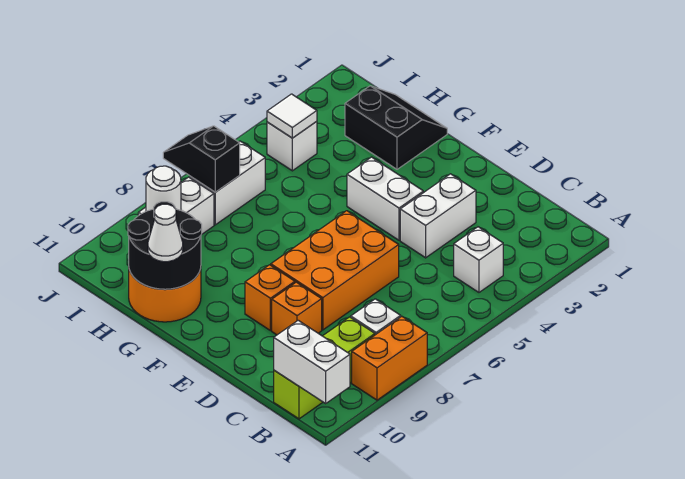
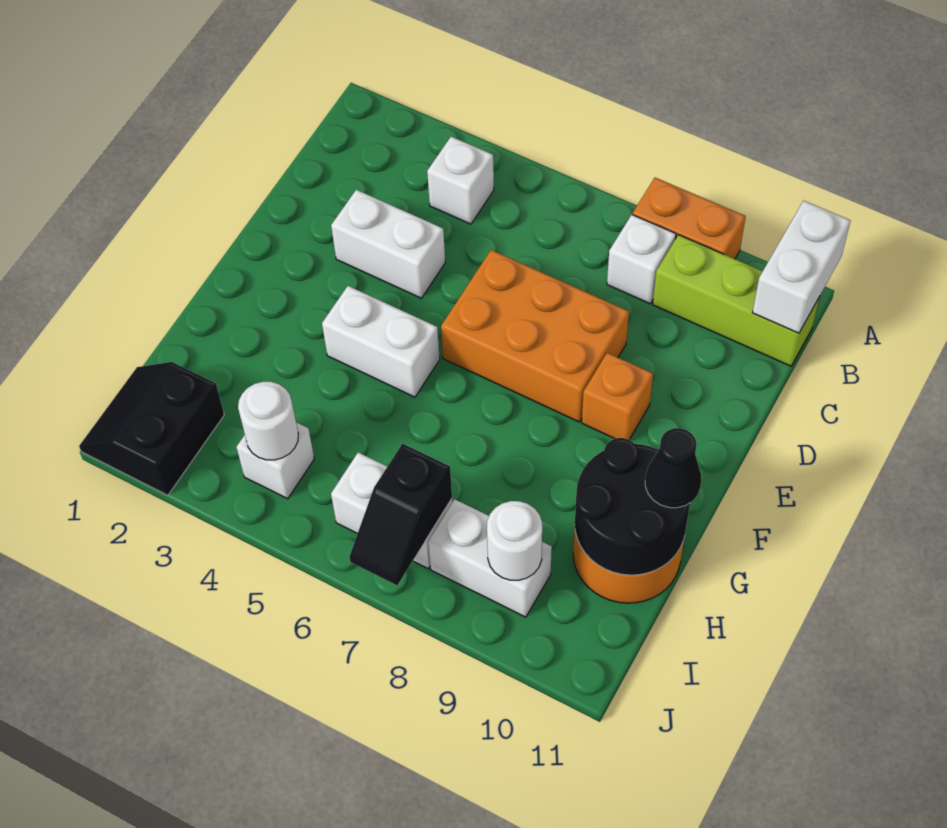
orange 1x1 brick [272,282,322,335] -> none
white 1x2 brick [347,157,423,240] -> white 1x2 brick turned to [322,286,440,397]
black 2x2 slope [345,86,447,169] -> black 2x2 slope moved to [79,362,224,495]
white 1x1 cone [148,204,183,262] -> black 1x1 cone [645,428,701,508]
white 1x1 tile [267,94,317,138] -> white 1x1 round brick [238,382,298,460]

